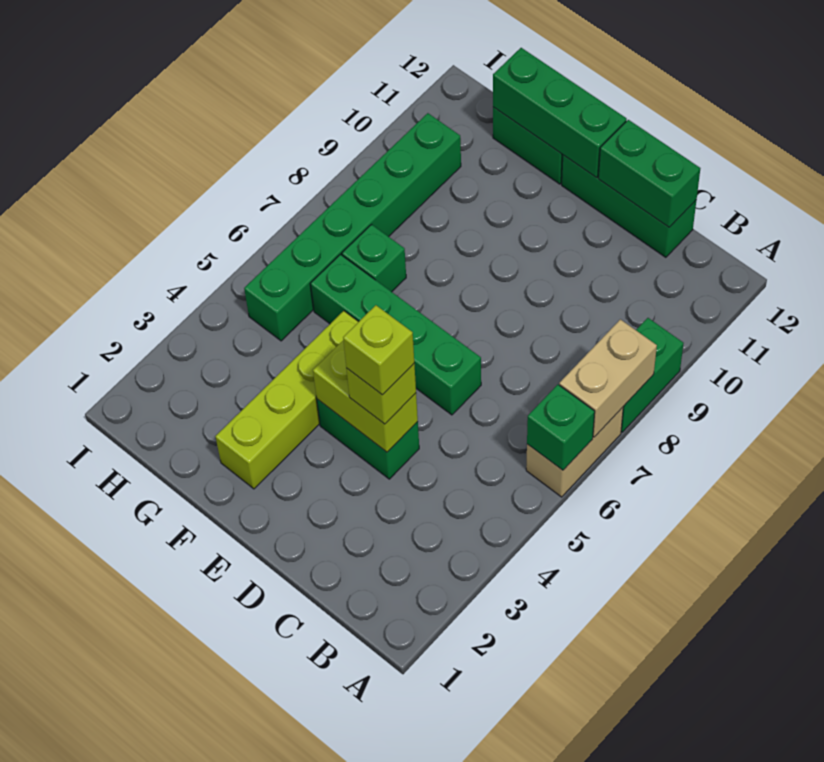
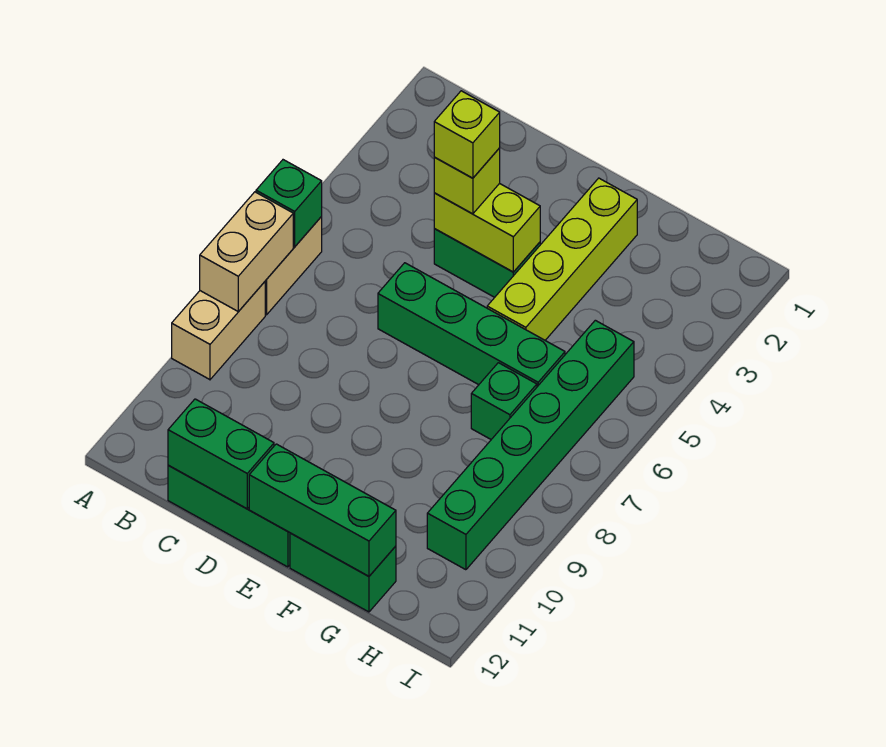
green 1x2 brick [621,318,684,432] -> tan 1x2 brick [172,282,265,380]

